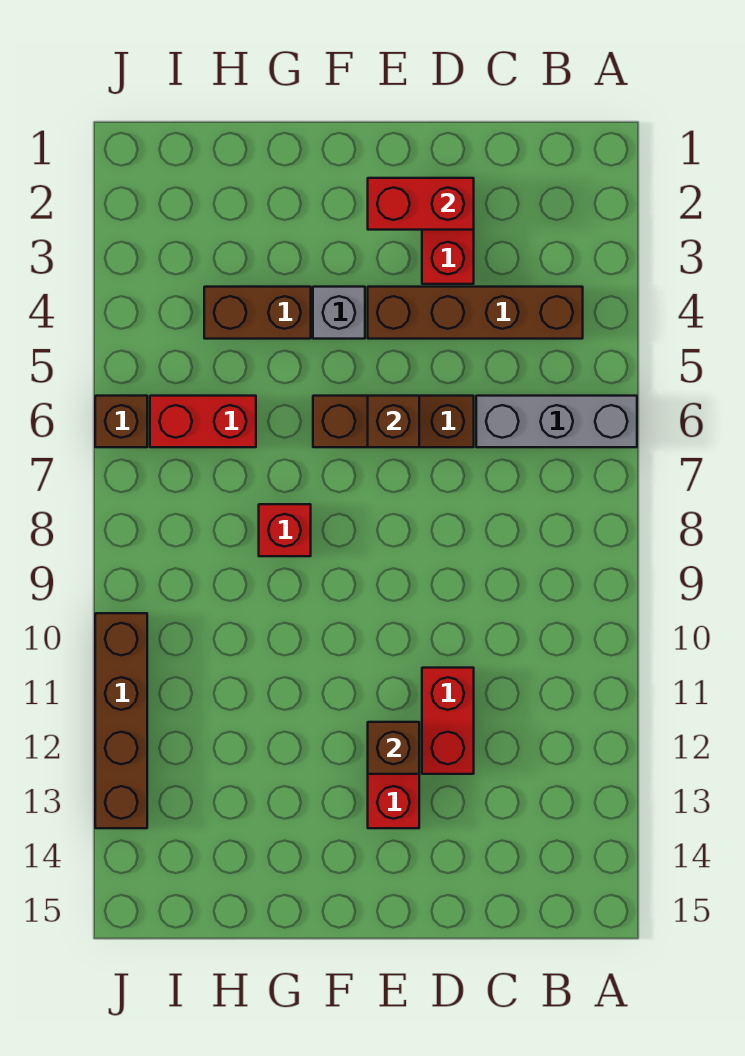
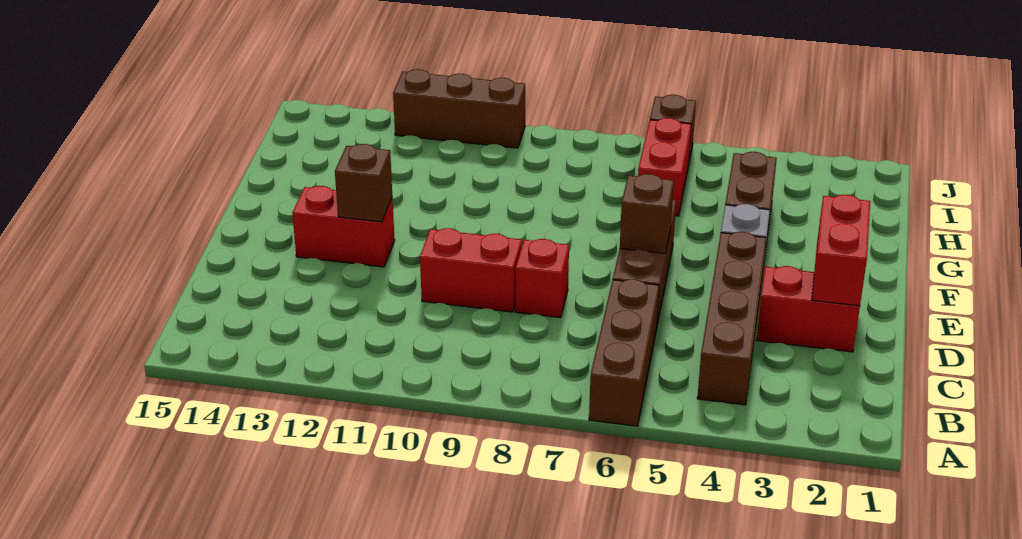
grey 1x3 brick [476,396,637,447] -> brown 1x3 brick [589,279,659,426]
red 1x2 brick [422,668,474,774] -> red 1x2 brick moved to [420,228,522,312]
red 1x1 brick [259,504,311,556] -> red 1x1 brick moved to [516,239,569,318]
brown 1x4 brick [95,613,147,828] -> brown 1x3 brick [393,69,525,148]

